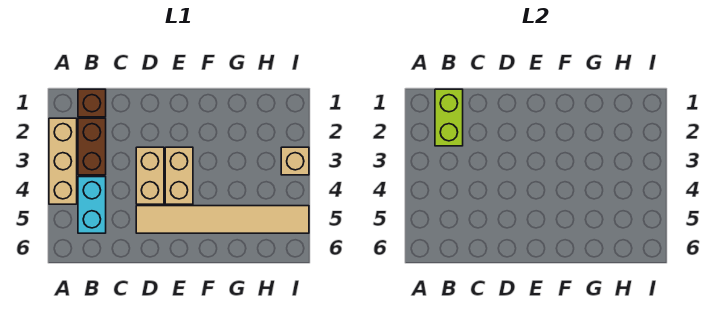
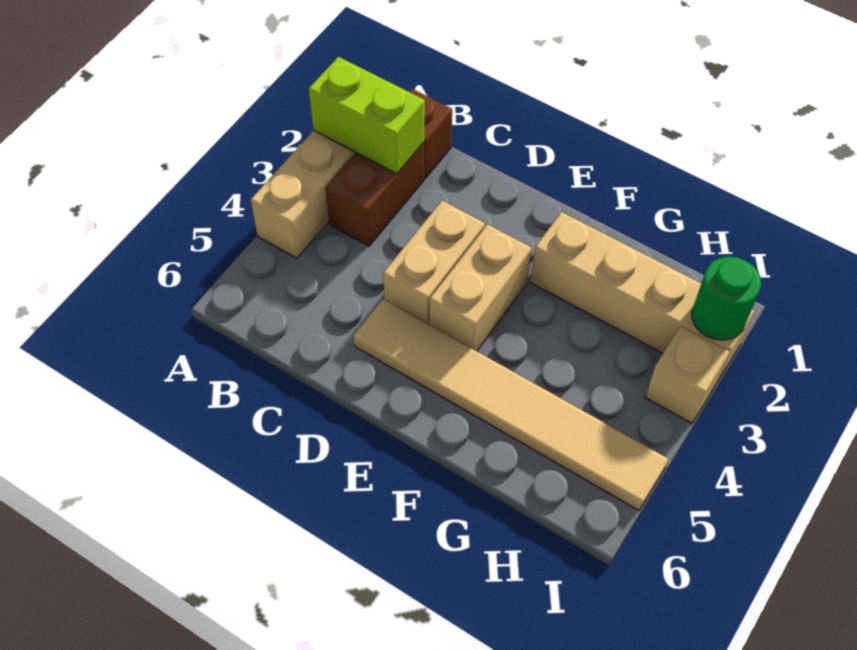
lime 1x2 brick [435,89,463,146] -> lime 1x2 brick turned to [309,57,425,174]
cyan 1x2 brick [78,177,106,233] -> none
none -> tan 1x4 brick [531,212,754,381]
none -> green 1x1 round brick [692,257,761,340]

